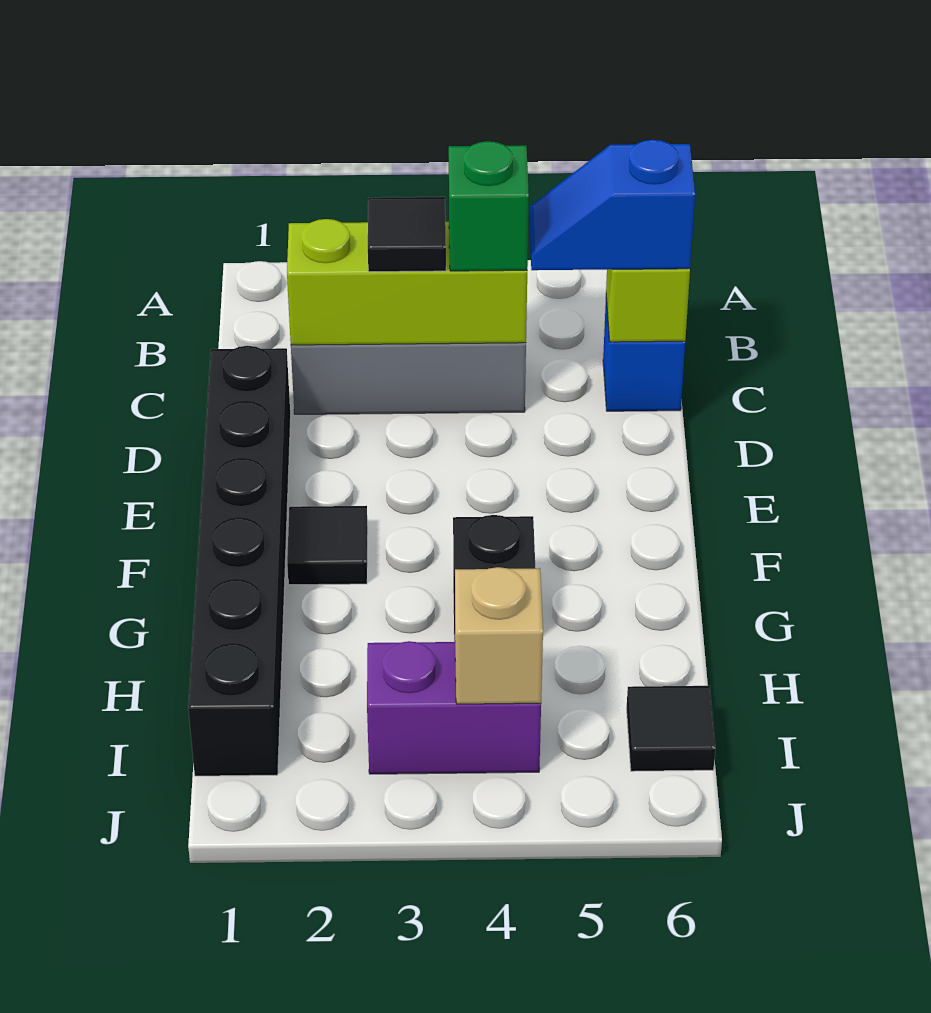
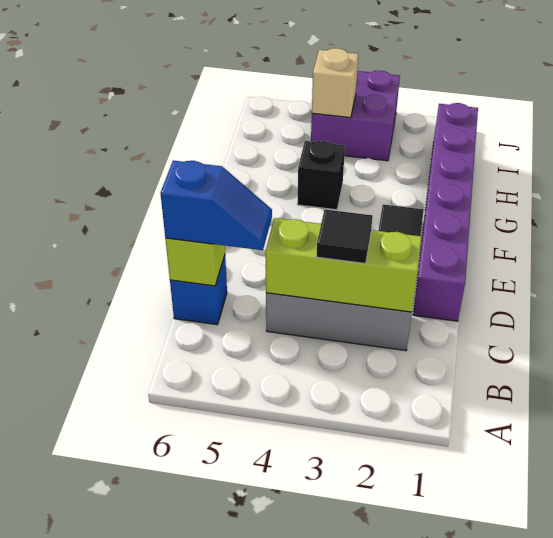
green 1x1 brick [449,141,529,271] -> none
black 1x6 brick [188,346,291,776] -> purple 1x6 brick [413,103,478,321]
purple 1x2 brick [367,641,541,774] -> purple 2x2 brick [311,71,400,161]
black 1x1 tile [627,686,715,771] -> none

